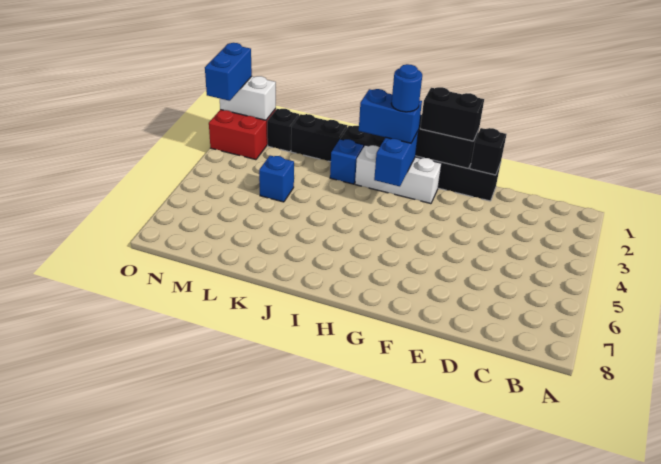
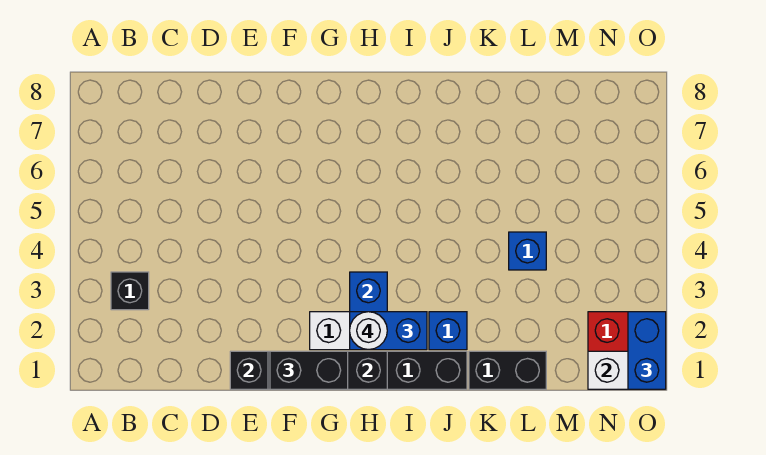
blue 1x1 round brick [391,64,422,112] -> white 1x1 round brick [350,312,387,350]
black 1x1 brick [267,109,299,152] -> black 1x1 brick moved to [111,272,149,310]

